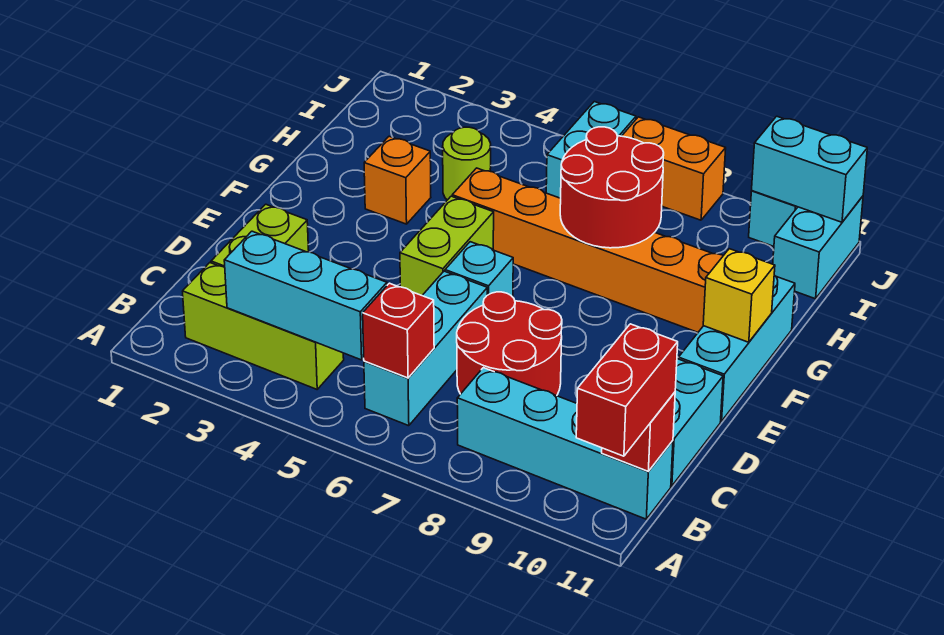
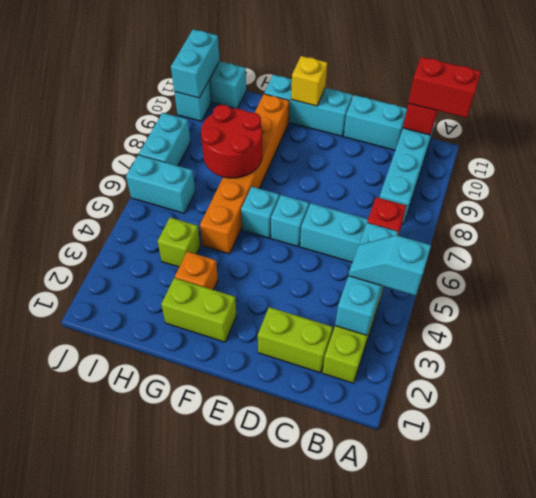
none -> cyan 1x2 slope [348,235,431,296]
red 2x2 round brick [457,292,562,396] -> none
lime 1x2 brick [400,196,494,295] -> lime 1x2 brick moved to [161,278,236,342]
none -> cyan 1x1 brick [241,187,279,238]
lime 1x1 round brick [443,127,491,200] -> lime 1x1 brick [158,218,200,267]
orange 1x2 brick [622,117,726,220] -> cyan 1x2 brick [139,113,191,166]

